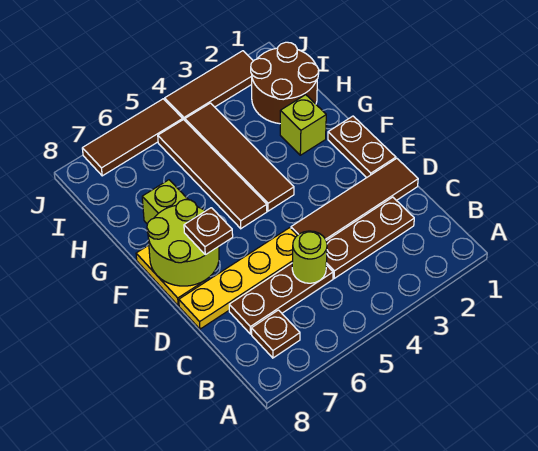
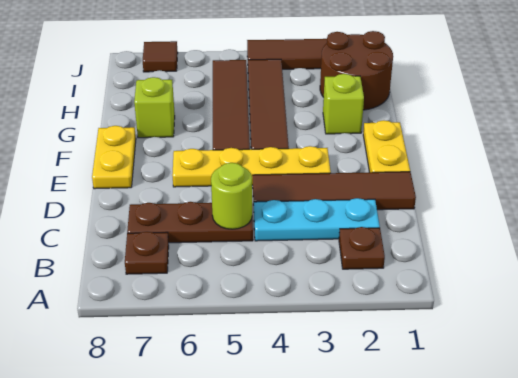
brown 1x3 plate [326,197,414,278] -> cyan 1x3 plate [254,198,380,241]
yellow 1x4 plate [179,228,297,329] -> yellow 1x4 plate moved to [172,146,331,187]
brown 1x2 plate [328,116,396,178] -> yellow 1x2 plate [363,120,410,172]
lime 2x2 round brick [147,200,219,286] -> none
brown 1x1 plate [184,208,233,255] -> brown 1x1 plate moved to [339,227,385,269]
brown 1x3 tile [82,99,183,176] -> brown 1x1 tile [143,41,178,72]

